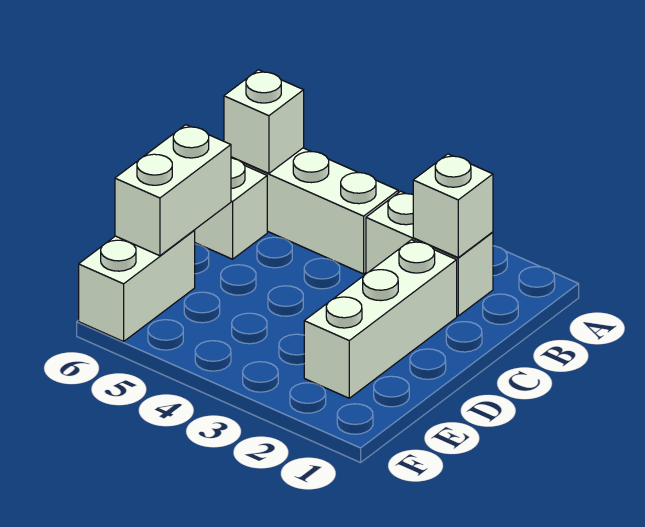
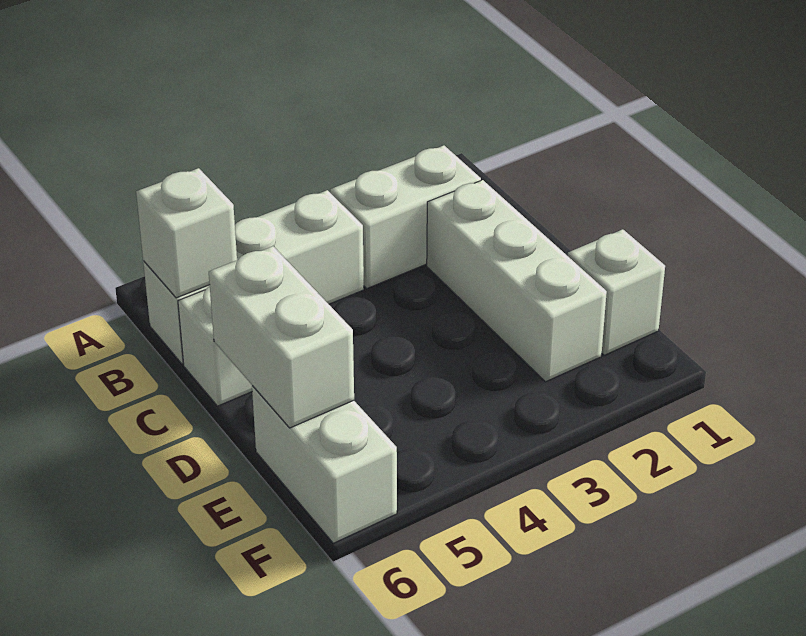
white 1x1 brick [413,154,493,257] -> white 1x1 brick moved to [568,229,665,355]

